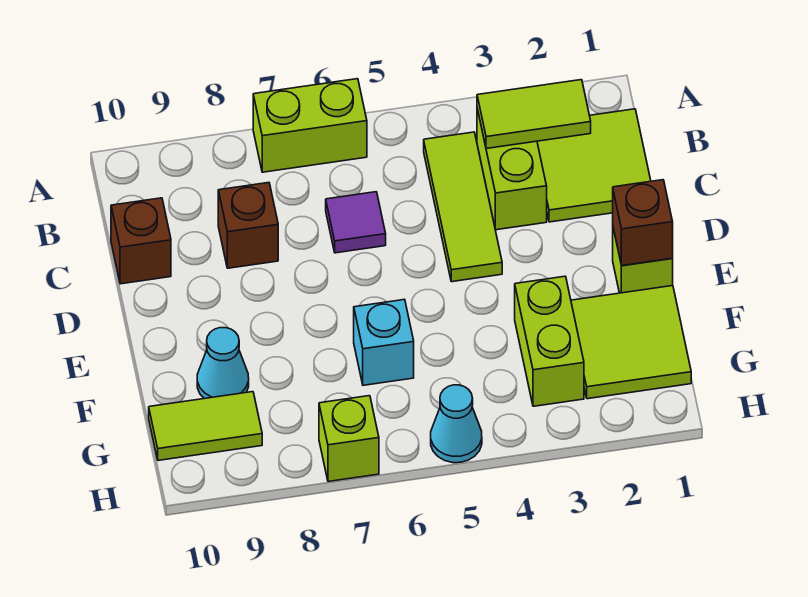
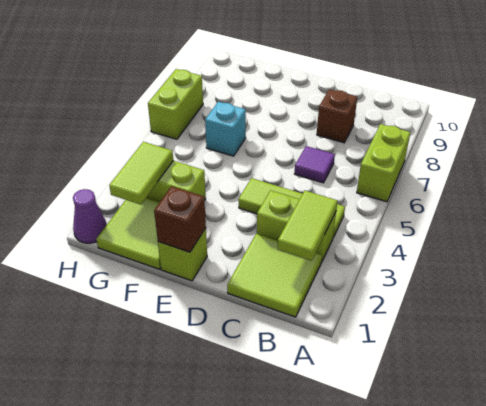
brown 1x1 brick [111,198,171,284] -> none
cyan 1x1 cone [197,328,249,399] -> none
lime 1x2 tile [149,392,262,460] -> lime 1x2 tile moved to [109,142,173,205]
none -> purple 1x1 cone [73,189,107,243]
cyan 1x1 cone [431,385,482,463] -> none
lime 1x1 brick [319,396,379,482] -> lime 1x2 brick [148,69,203,139]

